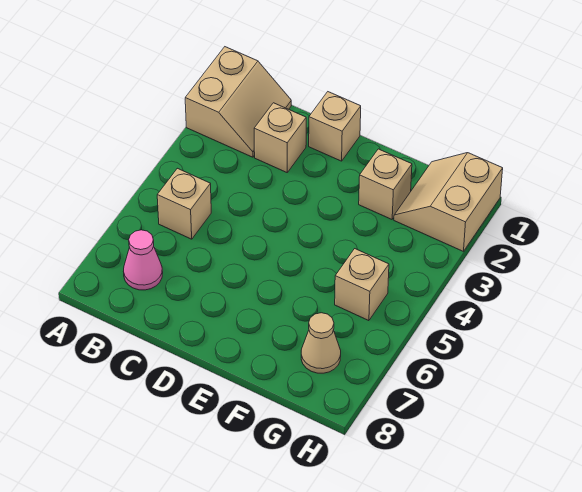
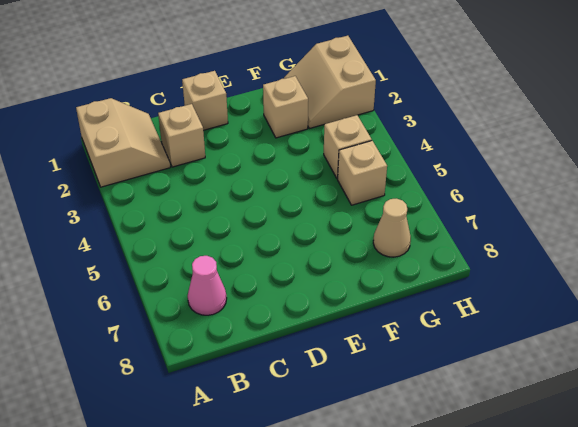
tan 1x1 brick [157,168,211,239] -> tan 1x1 brick moved to [324,115,372,179]

